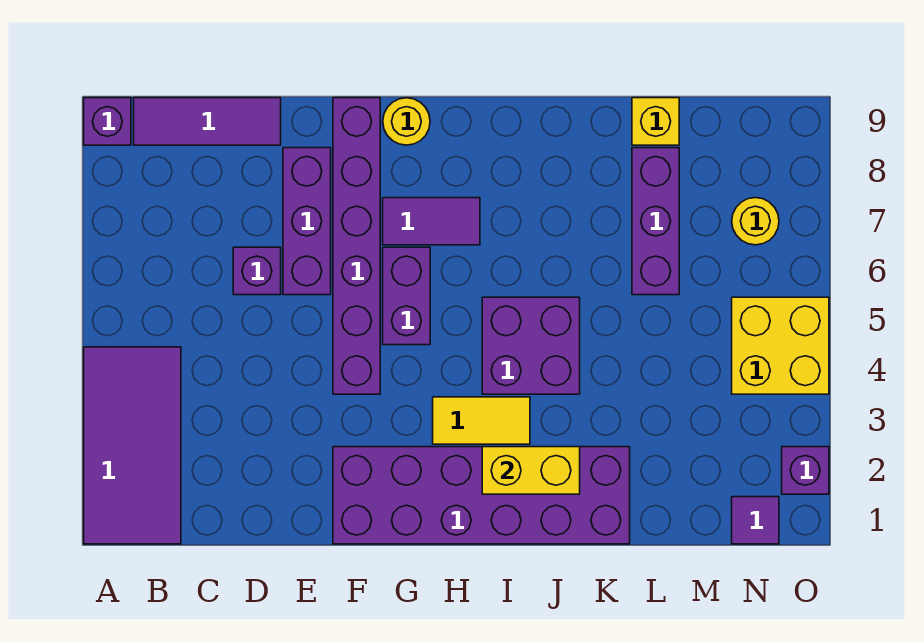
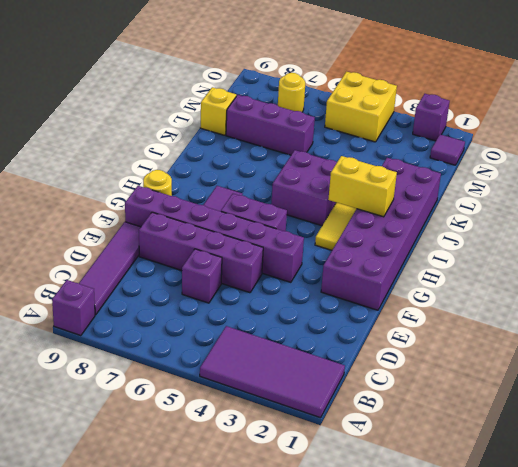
purple 1x3 tile [134,98,281,145] -> purple 1x4 tile [79,222,141,315]
purple 1x3 brick [283,148,331,295] -> purple 1x4 brick [139,212,263,293]
yellow 1x2 brick [482,447,580,494] -> yellow 1x2 brick turned to [328,156,397,217]

